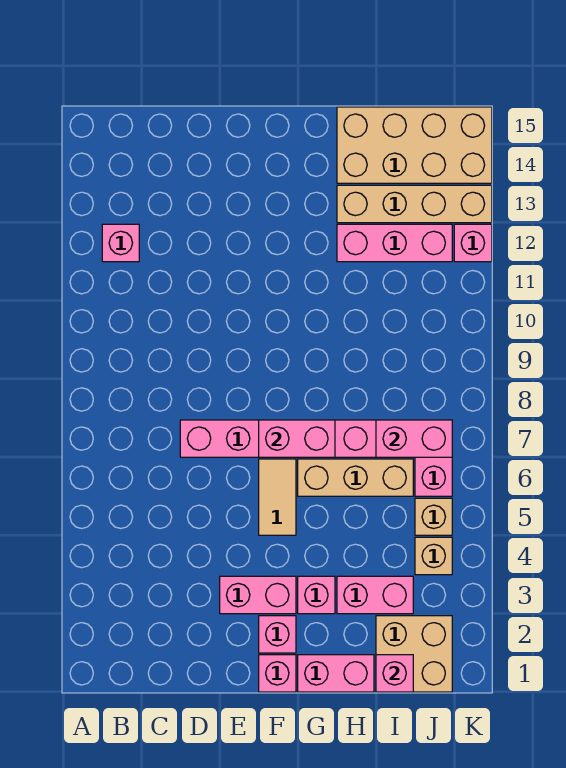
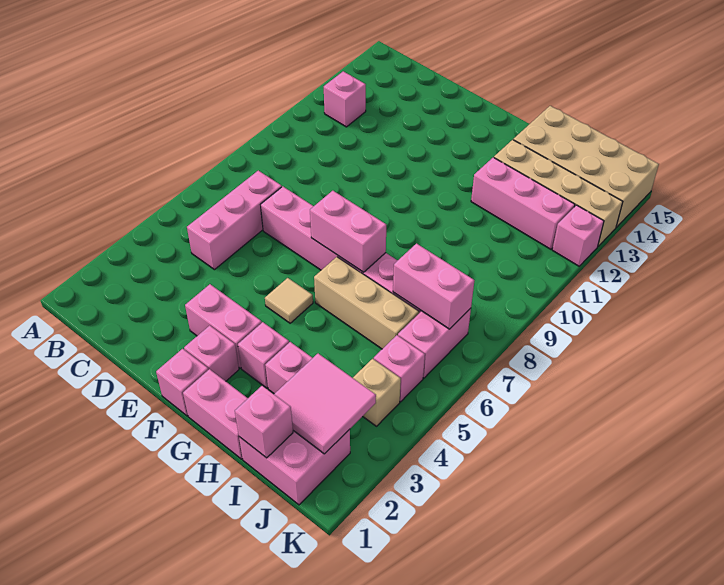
none -> pink 1x3 brick [187,171,282,270]
tan 1x2 tile [259,459,296,535] -> tan 1x1 tile [265,278,313,323]
tan 2x2 brick [376,616,452,692] -> pink 2x2 brick [239,429,350,505]
none -> pink 2x2 tile [274,354,376,454]
tan 1x1 brick [415,498,452,535] -> pink 1x1 brick [374,335,425,402]

